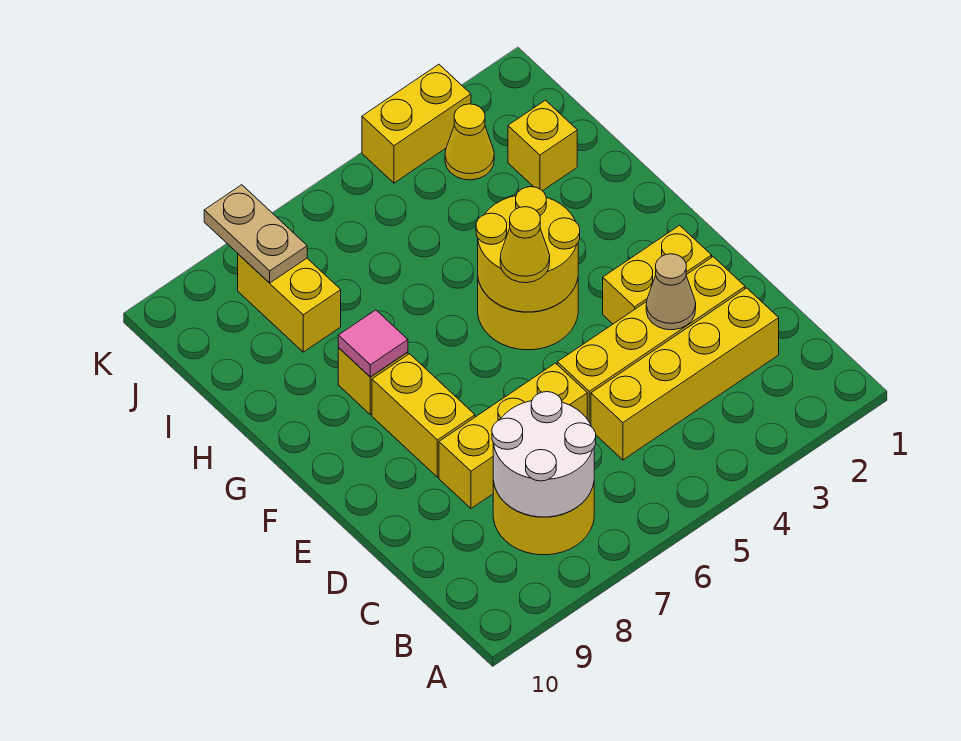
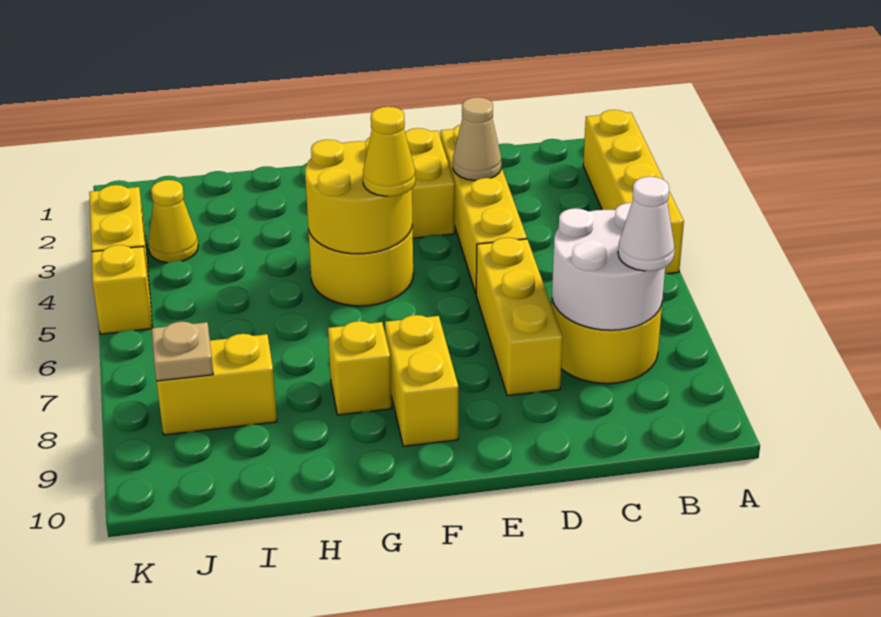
none -> white 1x1 cone [618,177,675,271]
yellow 1x4 brick [591,288,779,460] -> yellow 1x4 brick moved to [583,110,684,274]
yellow 1x2 brick [372,354,475,477] -> yellow 1x2 brick turned to [385,315,458,446]
pink 1x1 tile [338,310,408,377] -> none
yellow 1x1 brick [508,100,577,191] -> yellow 1x1 brick moved to [91,245,152,334]
tan 1x2 plate [204,185,307,283] -> tan 1x1 plate [152,322,213,381]

